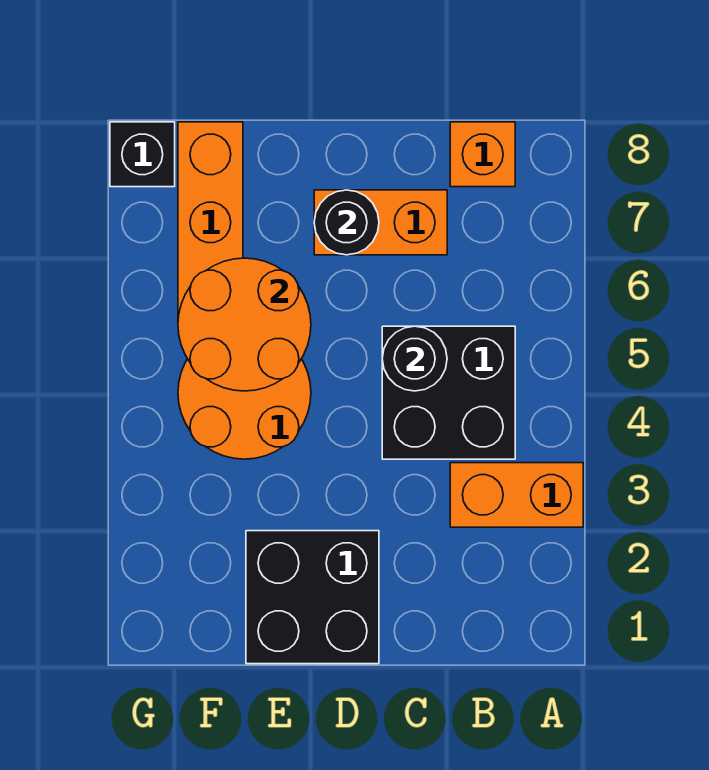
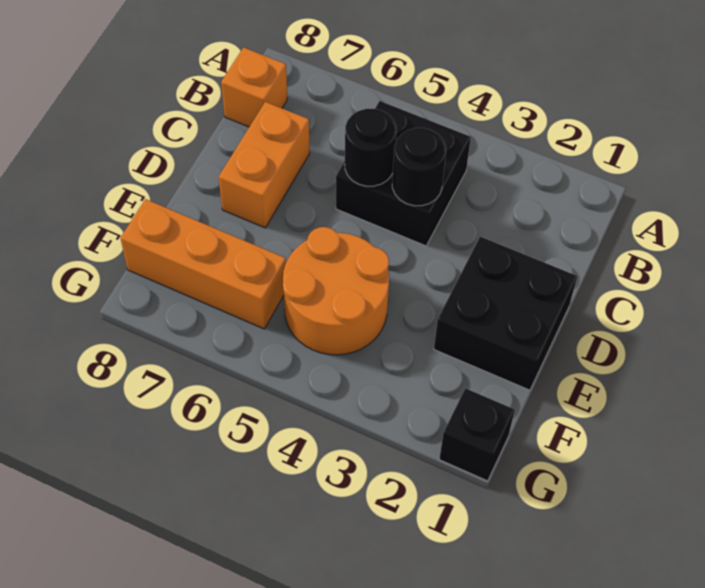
orange 1x2 brick [450,463,583,527] -> none
black 1x1 round brick [314,190,379,255] -> black 1x1 round brick moved to [392,128,446,206]
orange 2x2 round brick [178,258,311,391] -> none
black 1x1 brick [110,122,175,187] -> black 1x1 brick moved to [439,388,515,481]

